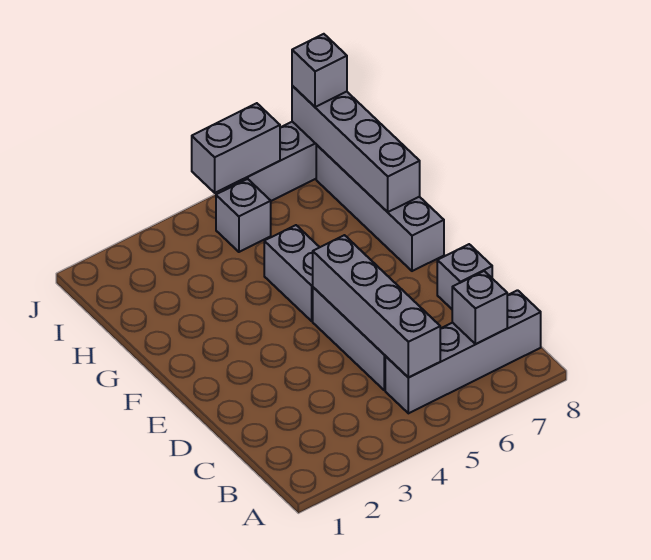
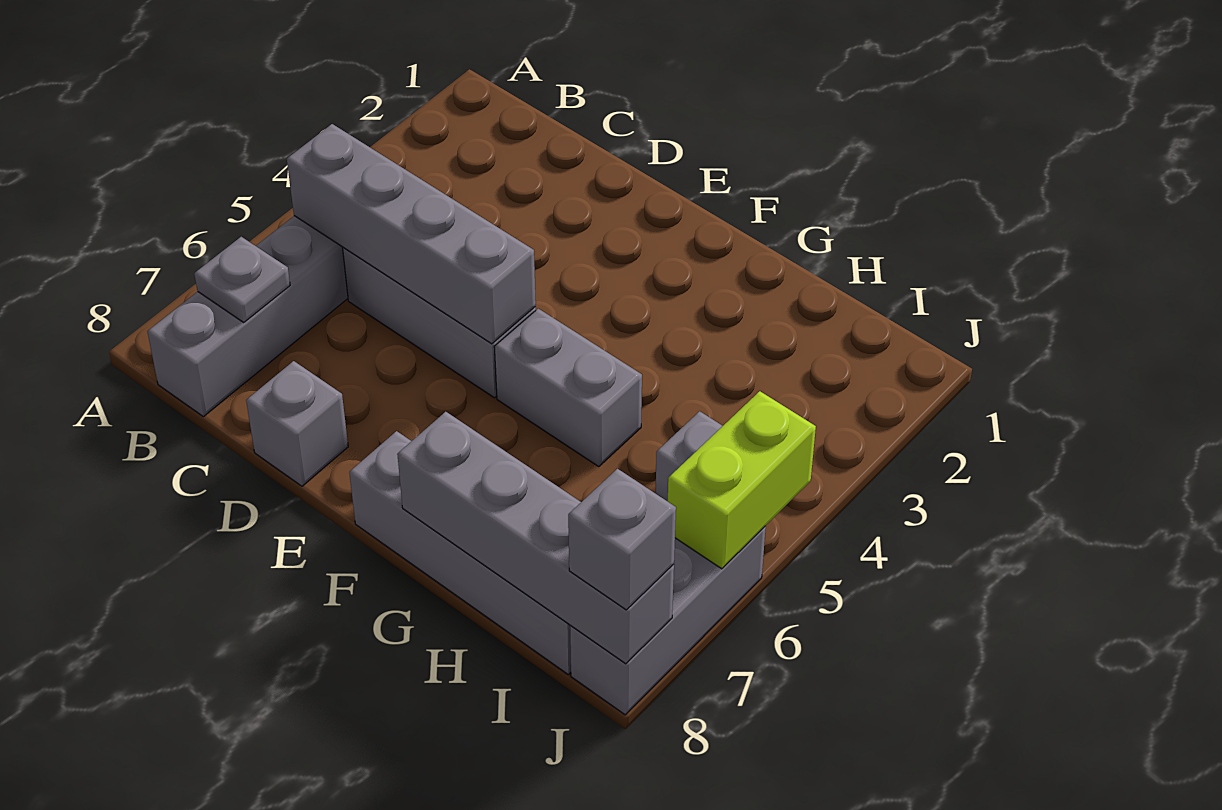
grey 1x1 brick [452,271,507,344] -> grey 1x1 plate [194,237,290,322]
grey 1x2 brick [192,103,280,193] -> lime 1x2 brick [668,391,816,569]

